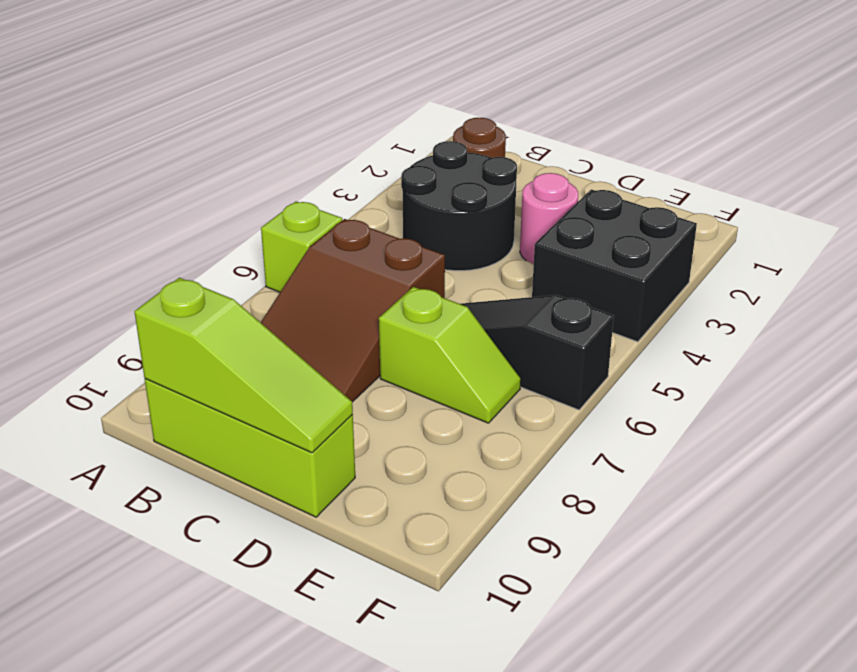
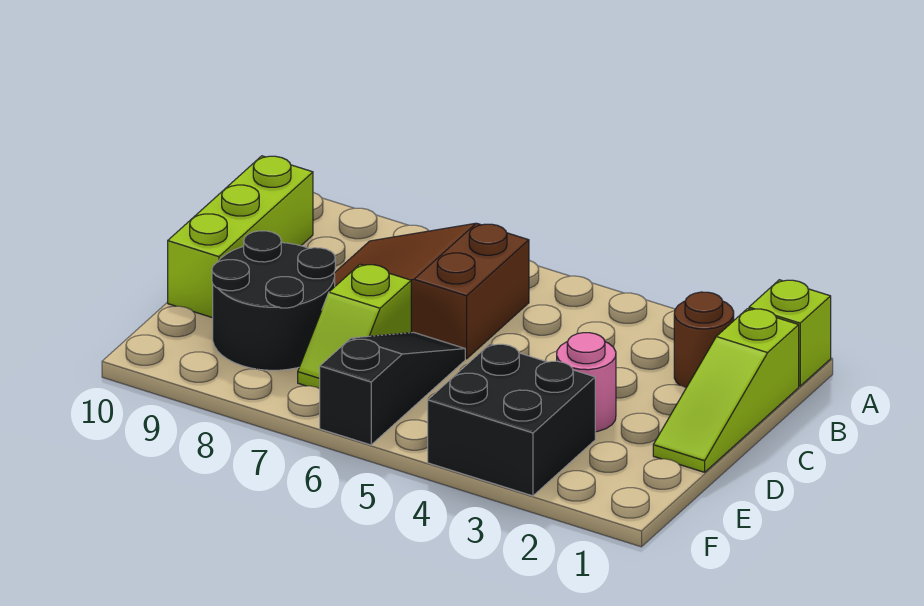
lime 1x1 brick [261,202,342,292] -> lime 1x1 brick moved to [749,280,831,386]
black 2x2 round brick [401,141,517,271] -> black 2x2 round brick moved to [212,231,335,370]
lime 1x3 slope [134,278,353,453] -> lime 1x3 slope moved to [653,309,799,472]

